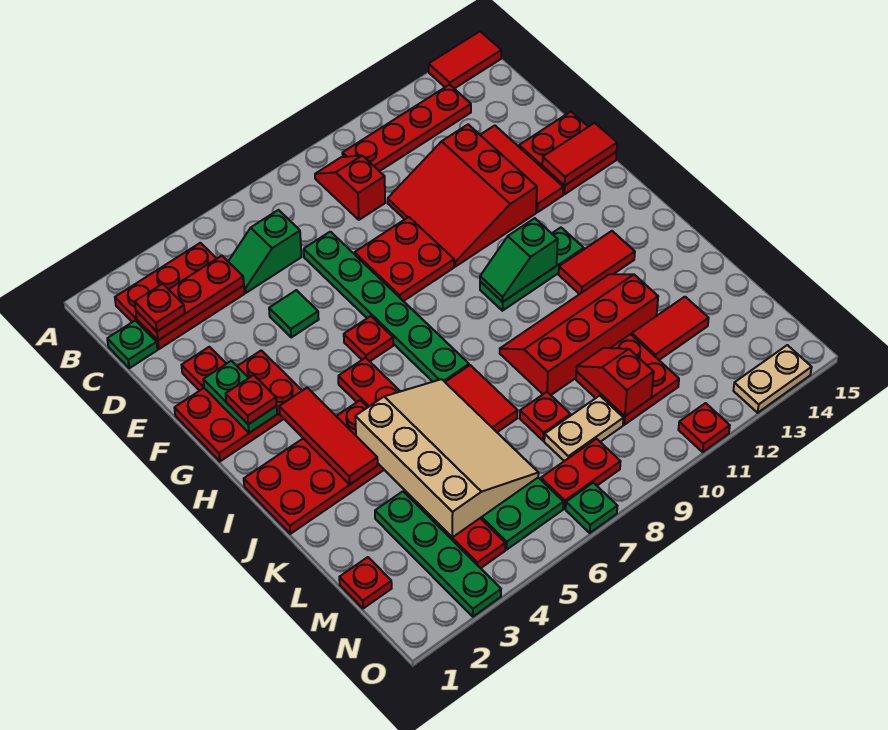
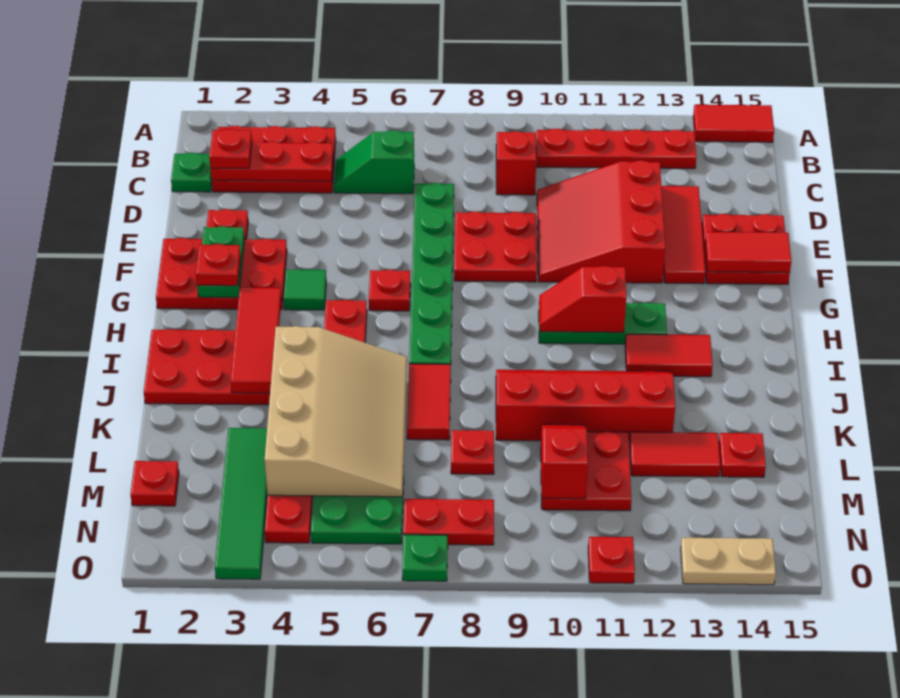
green 1x1 tile [269,290,319,337] -> green 1x1 tile moved to [283,269,326,310]
green 1x2 slope [480,218,558,302] -> red 1x2 slope [539,266,626,332]
green 1x4 plate [375,491,501,617] -> green 1x4 tile [215,428,267,579]
none -> red 1x1 plate [719,433,766,477]
tan 1x2 plate [544,396,623,461] -> none

